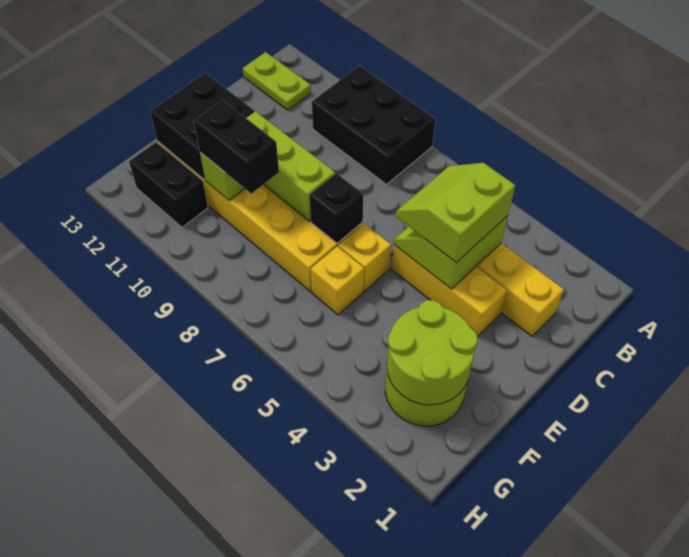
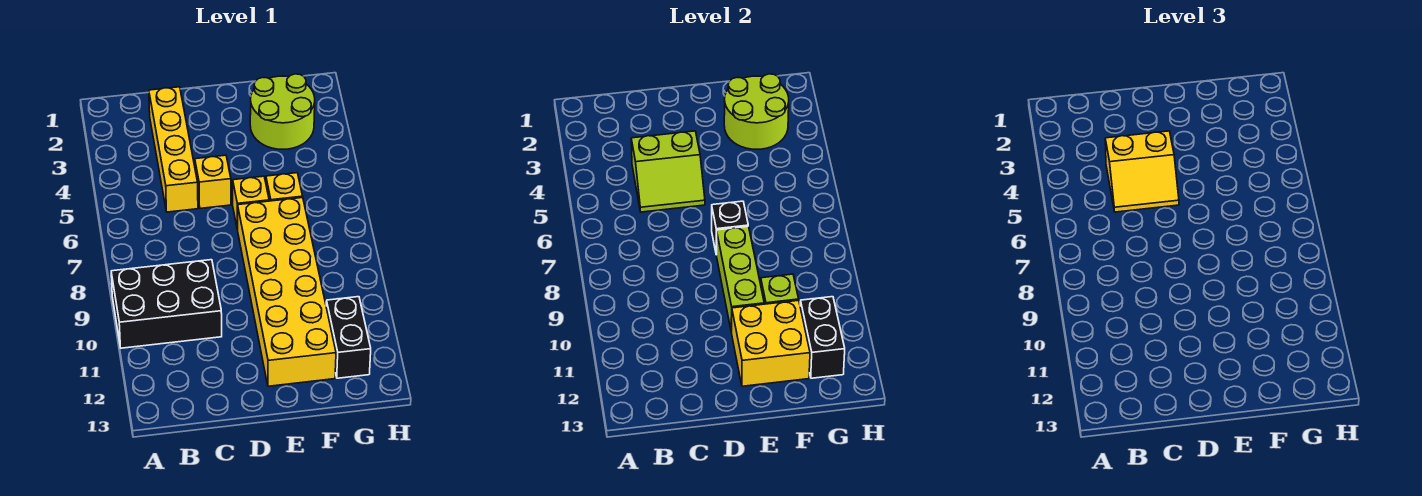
black 2x3 brick [312,66,435,185] -> black 2x3 brick turned to [111,260,222,348]
lime 1x2 plate [243,52,311,110] -> none
lime 2x2 slope [396,163,515,262] -> yellow 2x2 slope [1105,131,1179,212]
yellow 1x3 brick [392,245,507,337] -> yellow 1x1 brick [195,155,231,208]
black 2x2 brick [150,73,254,180] -> yellow 2x2 brick [732,300,810,386]
black 1x2 brick [194,100,279,194] -> black 1x2 brick moved to [800,297,845,378]

